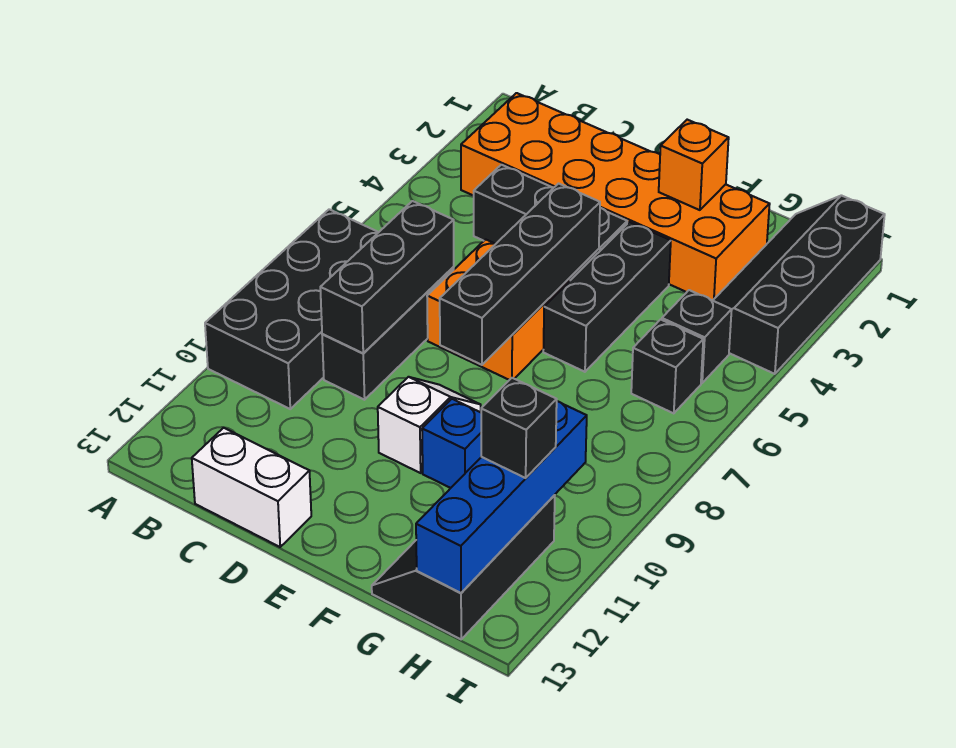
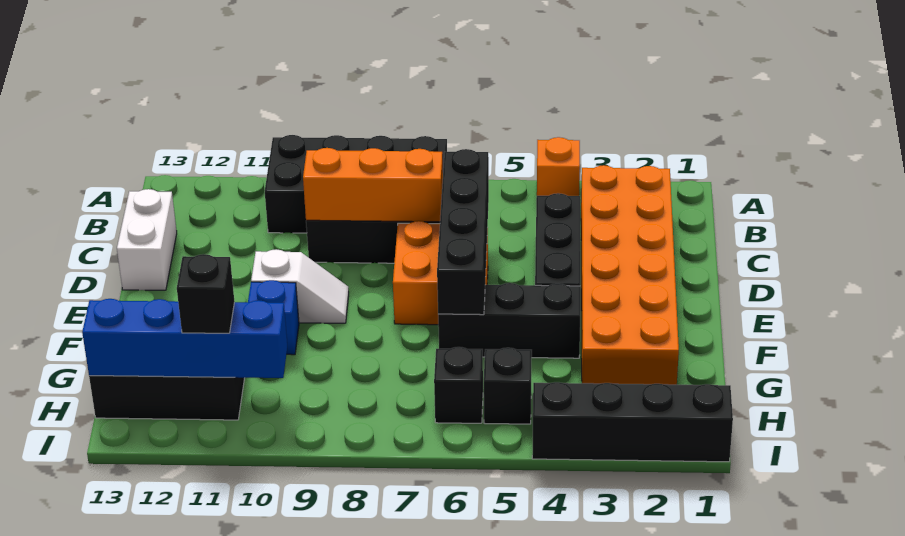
black 1x3 brick [320,201,454,353] -> orange 1x3 brick [303,148,443,222]
black 1x4 brick [440,183,600,365] -> black 1x4 brick turned to [437,149,489,315]
orange 1x1 brick [659,120,729,210] -> orange 1x1 brick moved to [537,137,580,196]

